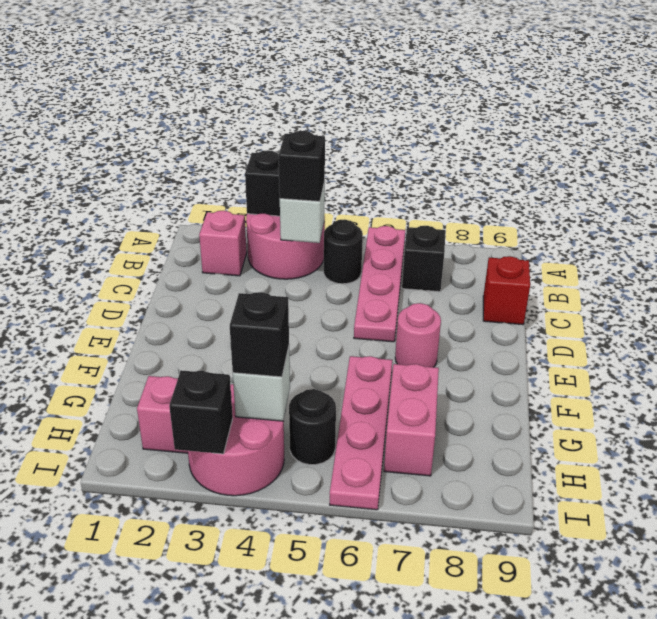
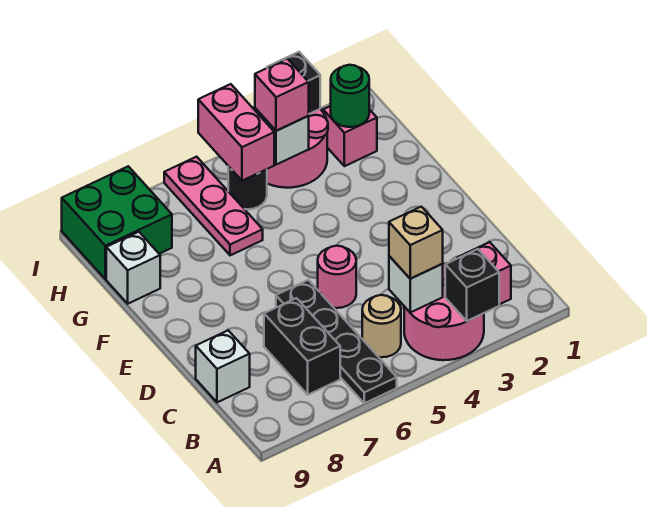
pink 1x4 plate [354,226,405,342] -> black 1x4 plate [276,280,397,403]
black 1x1 brick [279,131,325,201] -> tan 1x1 brick [389,207,443,279]
black 1x1 round brick [324,219,363,284] -> tan 1x1 round brick [362,295,401,357]
black 1x1 brick [402,226,446,292] -> black 1x2 brick [264,298,340,395]
red 1x1 brick [483,256,530,325] -> white 1x1 brick [196,330,250,402]
pink 1x1 round brick [395,303,441,367] -> pink 1x1 round brick moved to [318,246,356,308]
pink 1x4 plate [330,356,392,510] -> pink 1x3 plate [164,157,263,255]
pink 1x2 brick [384,364,439,476] -> pink 1x2 brick moved to [198,84,274,181]
none -> white 1x1 brick [106,232,160,304]
none -> green 1x1 round brick [331,65,369,127]
black 1x1 brick [230,292,289,377] -> pink 1x1 brick [255,59,309,131]
none -> green 2x2 brick [62,166,172,279]

